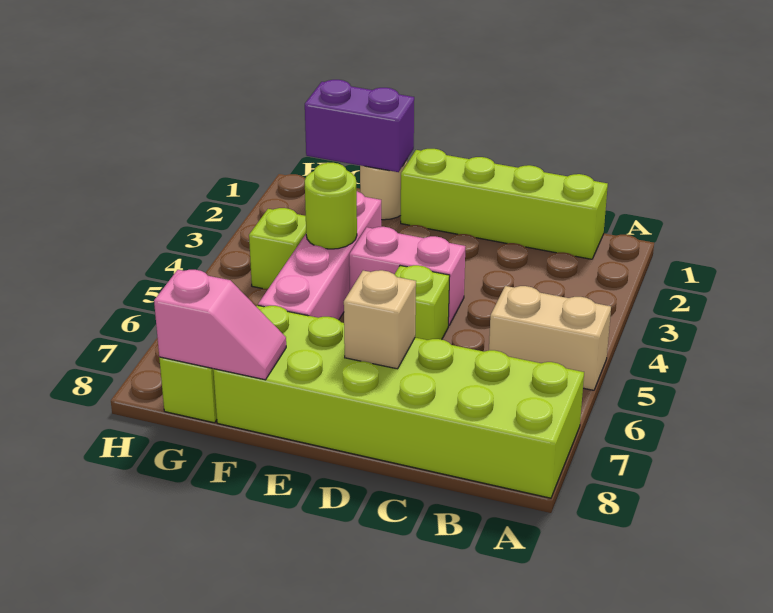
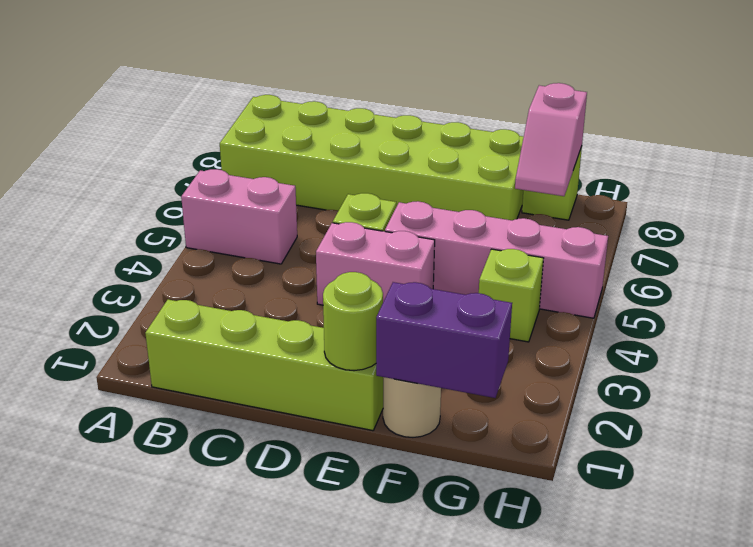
tan 1x2 brick [489,286,611,390] -> pink 1x2 brick [181,169,297,264]
tan 1x1 brick [344,270,416,369] -> none
pink 1x4 brick [258,191,382,320] -> pink 1x4 brick turned to [385,201,608,318]
lime 1x1 round brick [305,163,357,249] -> lime 1x1 round brick moved to [323,272,383,371]
pink 1x2 slope [154,270,286,380] -> pink 1x2 slope turned to [515,83,587,196]

